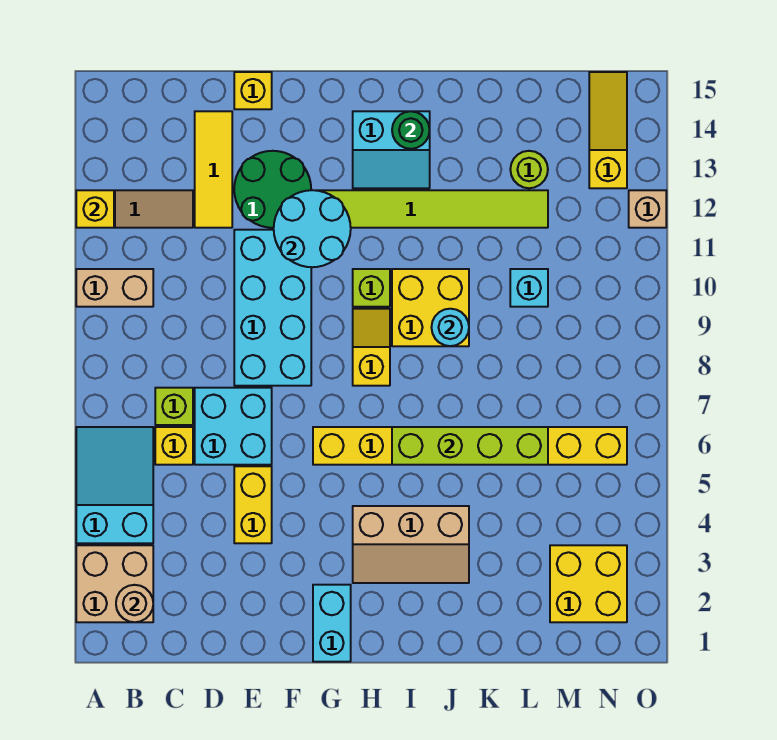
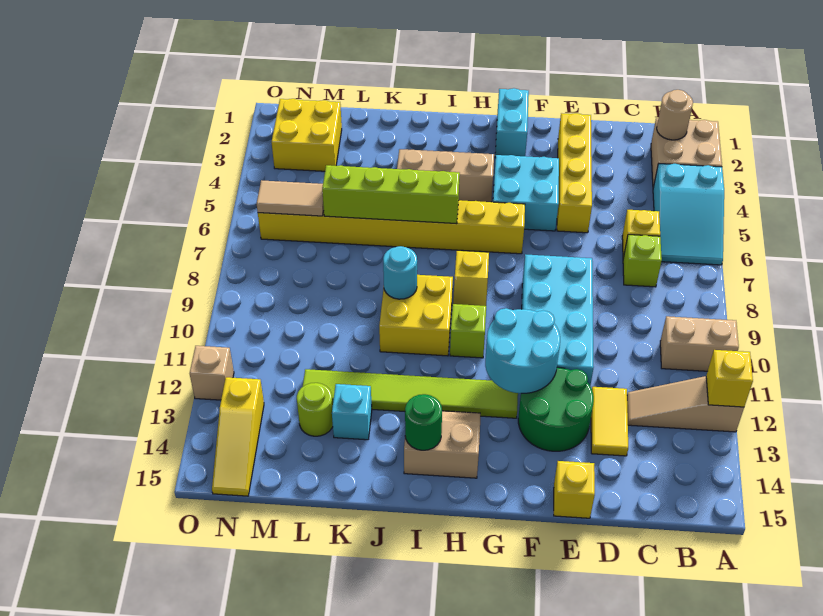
cyan 2x2 brick [195,388,272,465] -> cyan 2x2 brick moved to [493,155,559,231]
yellow 1x3 tile [195,111,232,228] -> yellow 1x2 tile [591,387,628,456]
yellow 1x2 brick [234,466,272,543] -> yellow 1x4 brick [557,113,592,233]
cyan 2x2 slope [353,111,430,188] -> tan 2x2 slope [404,411,480,478]
cyan 1x1 brick [510,269,548,307] -> cyan 1x1 brick moved to [332,384,372,440]
none -> tan 1x2 tile [256,180,324,216]

